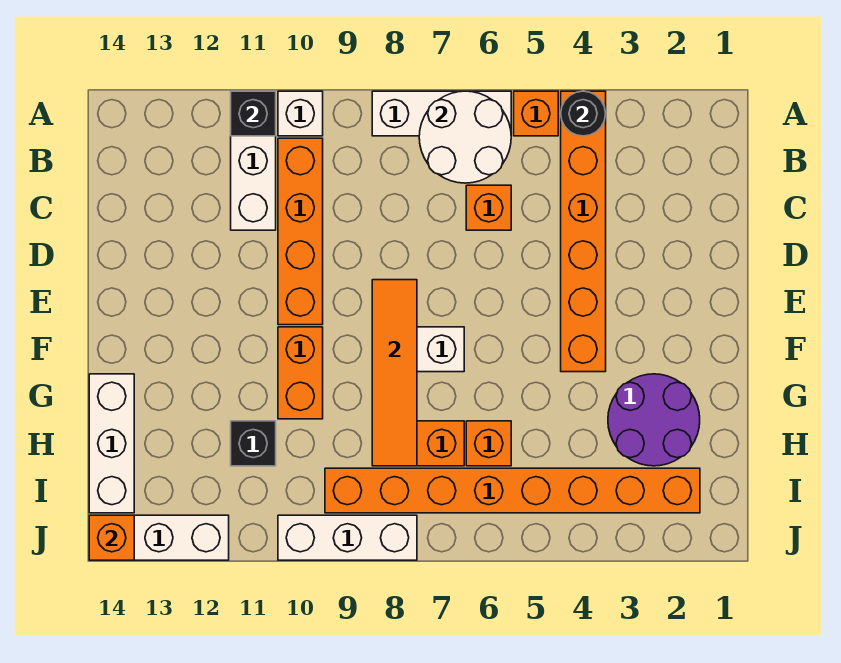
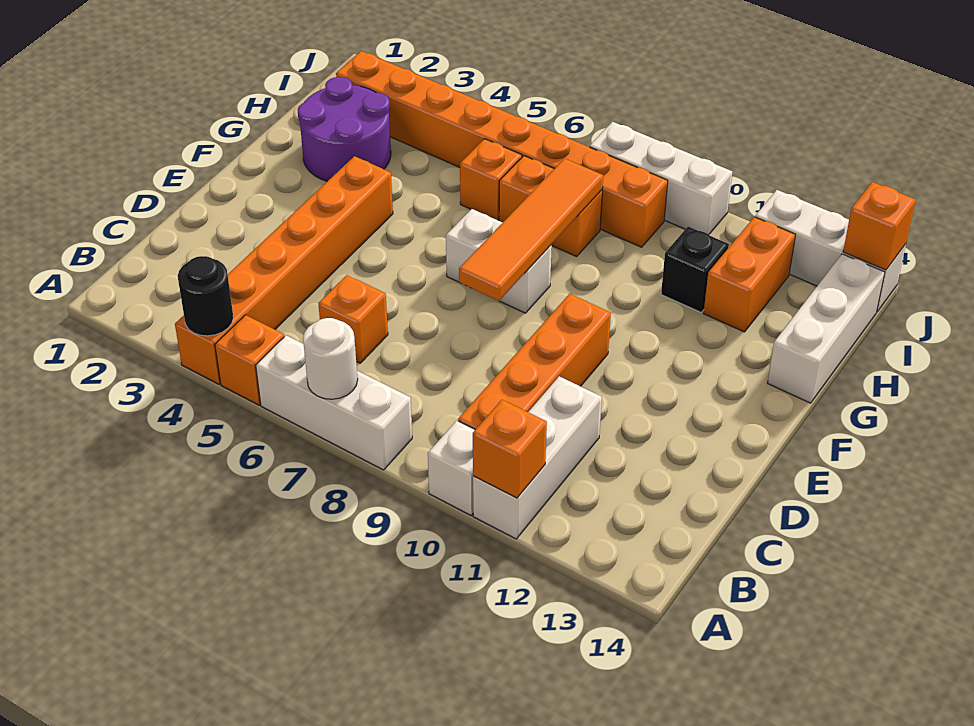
white 2x2 round brick [419,91,511,183] -> white 1x1 round brick [303,318,358,399]
black 1x1 brick [231,91,276,136] -> orange 1x1 brick [473,400,547,498]
orange 1x2 brick [278,327,323,419] -> orange 1x2 brick moved to [704,217,795,332]

